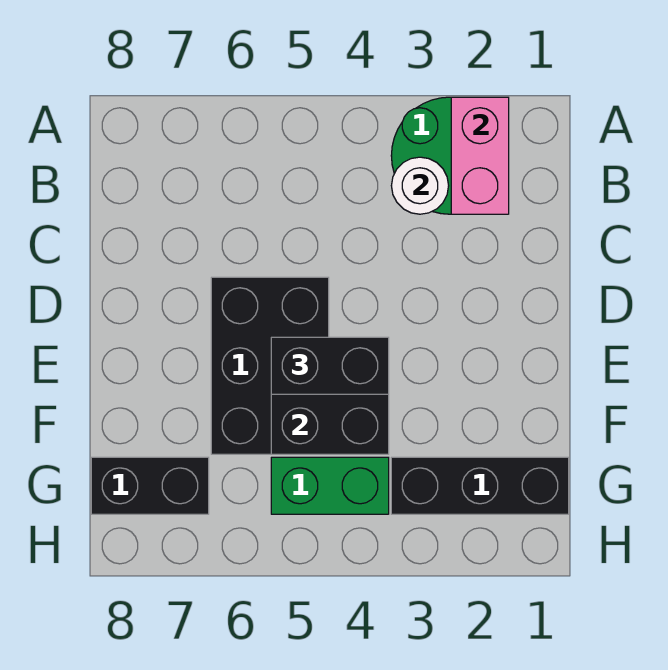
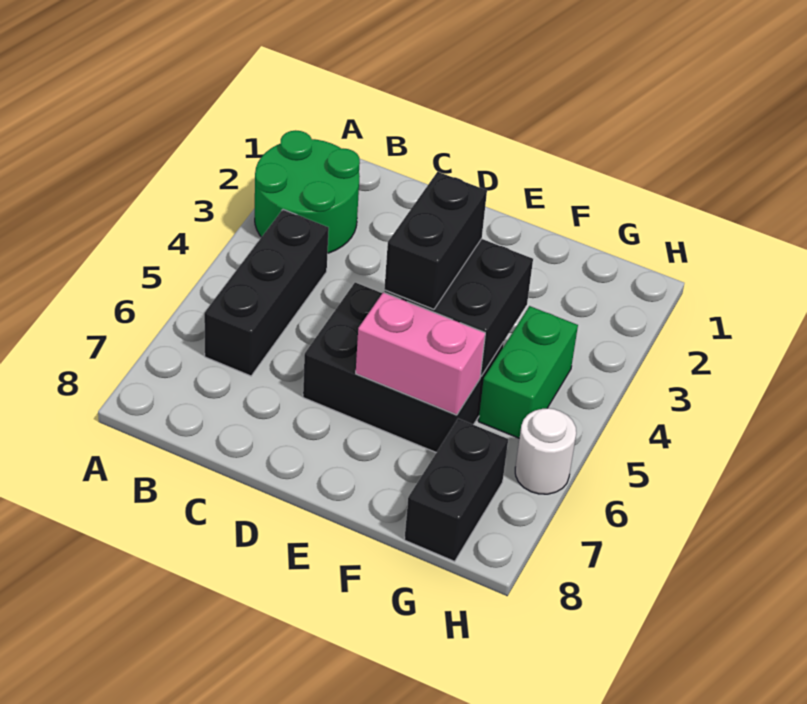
pink 1x2 brick [451,97,509,214] -> pink 1x2 brick moved to [356,292,485,415]
white 1x1 round brick [391,157,449,214] -> white 1x1 round brick moved to [515,408,576,494]
black 1x3 brick [391,457,569,514] -> black 1x3 brick moved to [204,210,329,376]

